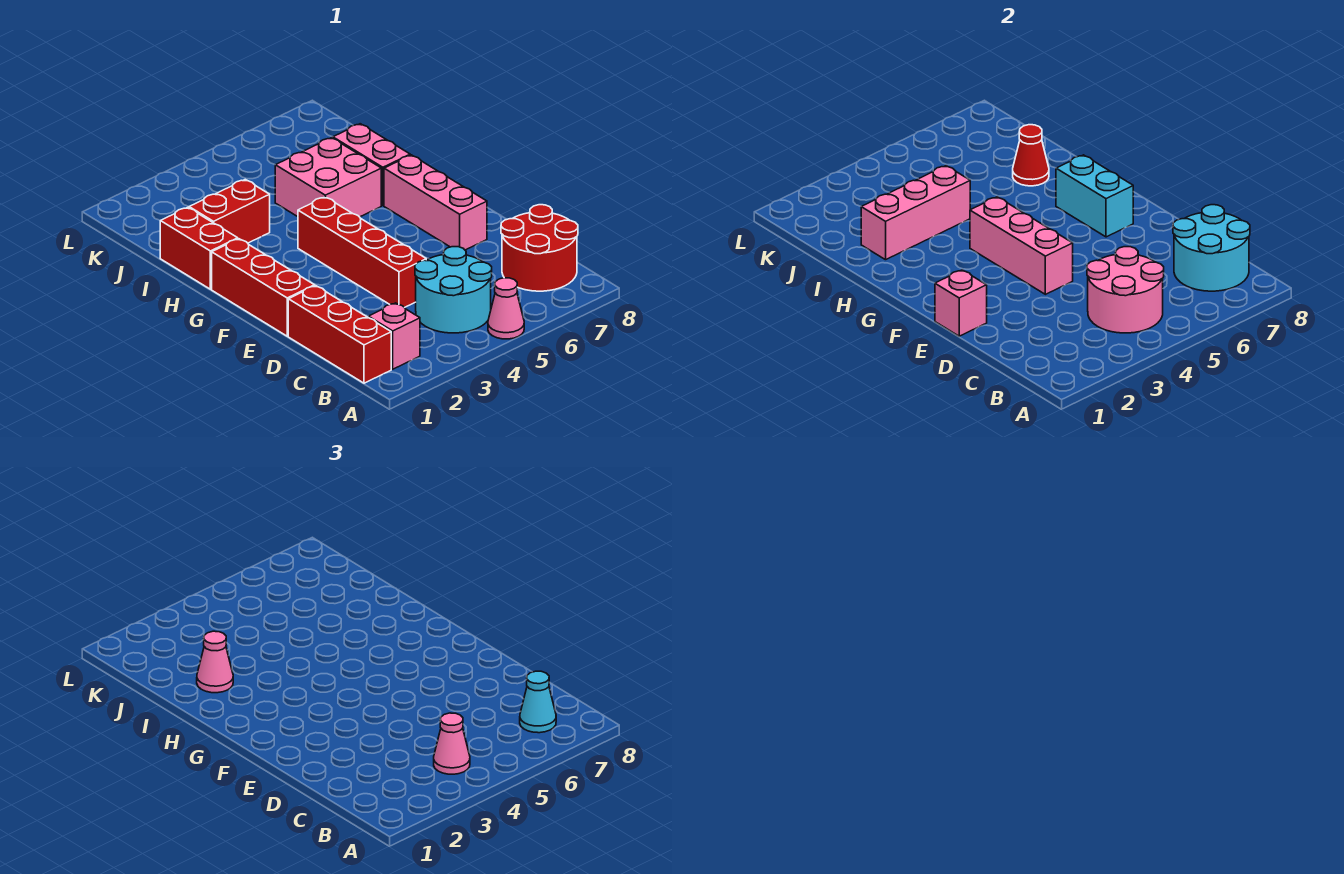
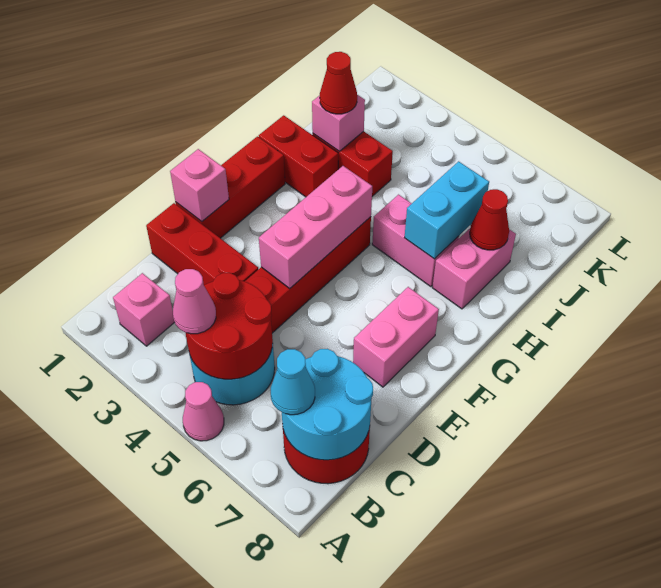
red 1x3 brick [288,286,391,383] -> red 1x3 brick turned to [146,203,258,285]
pink 2x2 round brick [1087,247,1164,333] -> red 2x2 round brick [186,273,273,379]
pink 1x3 brick [384,155,487,250] -> pink 1x2 brick [353,287,439,387]
cyan 1x2 brick [1056,155,1133,237] -> cyan 1x2 brick moved to [404,161,489,259]
red 1x2 brick [160,207,238,289] -> red 1x2 brick turned to [259,115,338,197]
pink 2x2 brick [275,138,381,217] -> pink 1x2 brick [372,195,459,287]
pink 1x3 brick [861,166,970,260] -> pink 1x1 brick [312,95,365,152]
pink 1x1 cone [197,631,233,693] -> red 1x1 cone [320,52,357,114]

